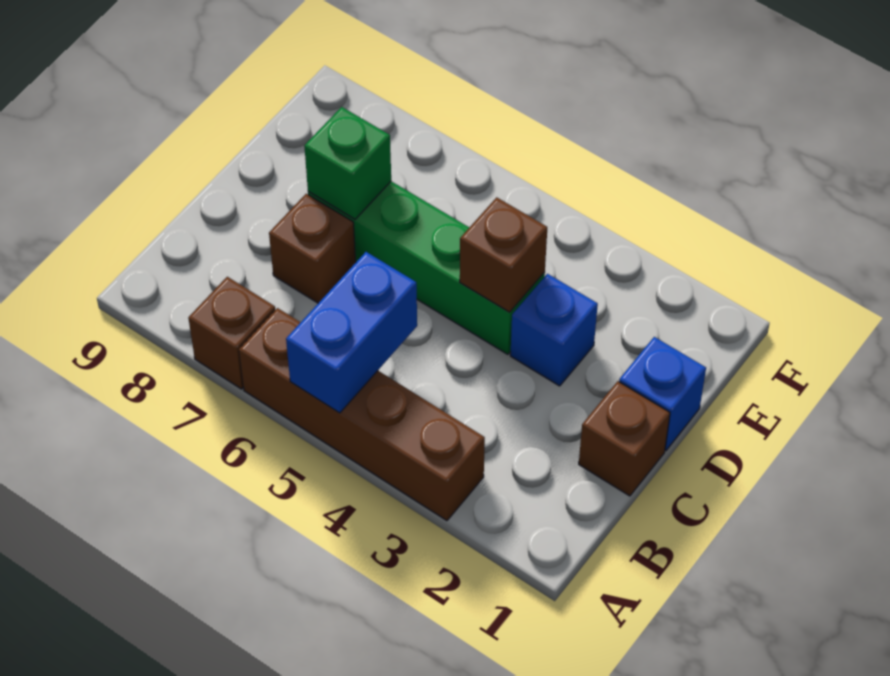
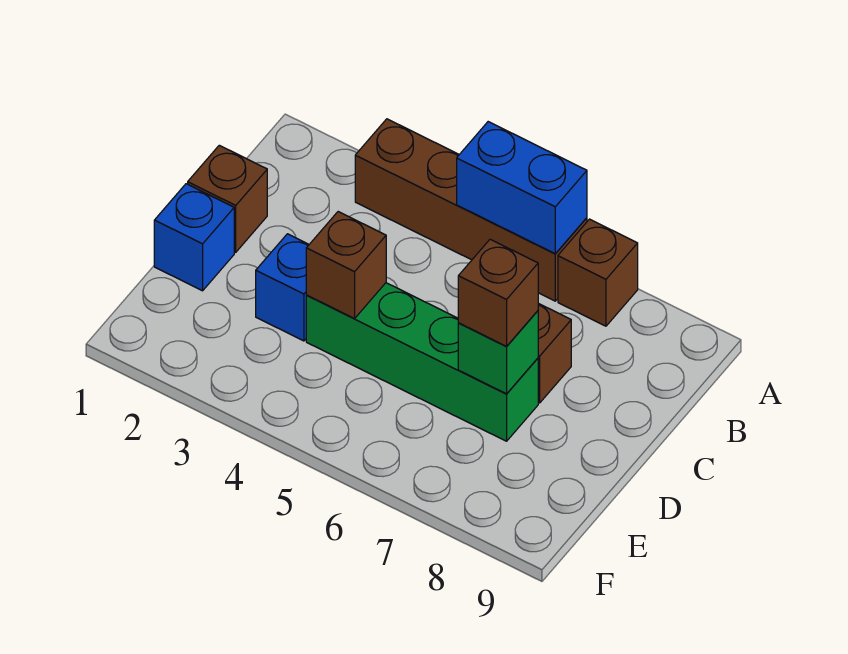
blue 1x2 brick [286,252,417,413] -> blue 1x2 brick turned to [457,122,587,253]
none -> brown 1x1 brick [458,239,538,346]

